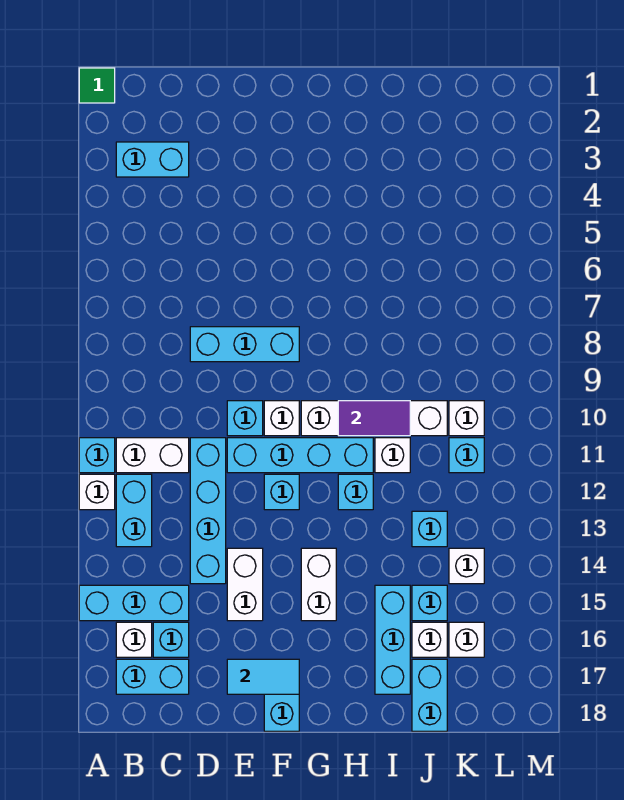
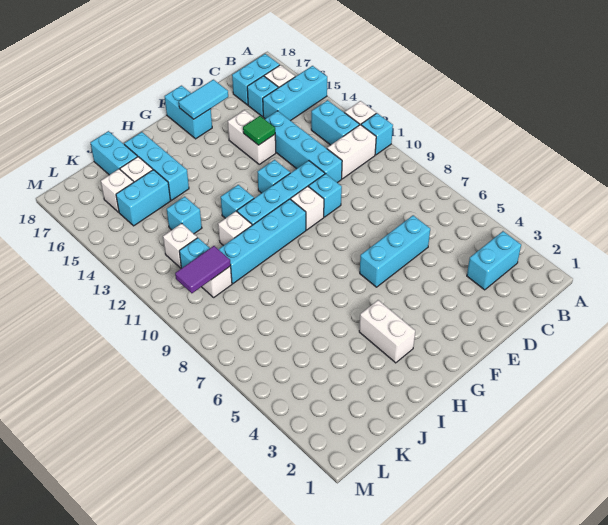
green 1x1 tile [79,68,115,103] -> green 1x1 tile moved to [243,116,275,145]
cyan 1x3 brick [190,327,299,362] -> cyan 1x3 brick moved to [360,215,430,287]
white 1x4 brick [301,401,447,436] -> cyan 1x4 brick [218,199,306,284]
white 1x2 brick [301,548,336,621] -> white 1x2 brick moved to [359,300,415,363]
purple 1x2 tile [338,401,410,436] -> purple 1x2 tile moved to [175,246,231,293]
cyan 1x1 brick [412,585,447,621] -> cyan 1x2 brick [116,170,170,226]
white 1x1 brick [449,548,484,584] -> white 1x1 brick moved to [163,224,197,268]

